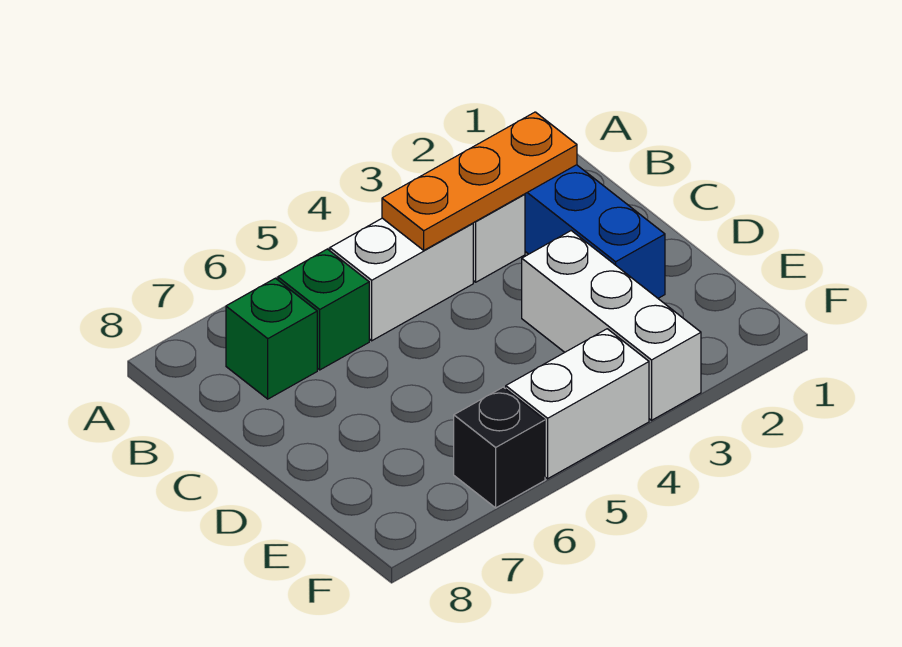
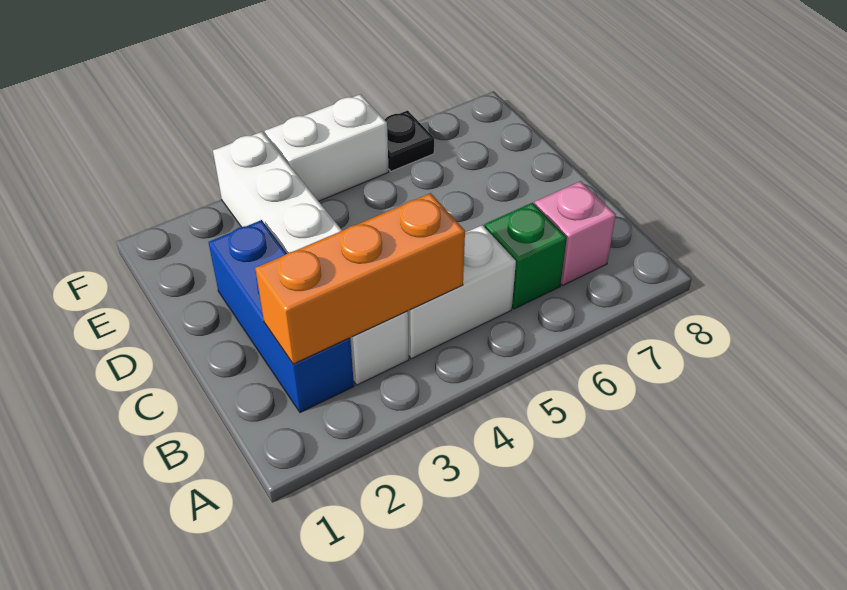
orange 1x3 plate [382,112,577,250] -> orange 1x3 brick [255,193,465,364]
green 1x1 brick [226,278,317,399] -> pink 1x1 brick [535,181,616,285]
black 1x1 brick [454,387,545,508] -> black 1x1 plate [385,110,434,171]

